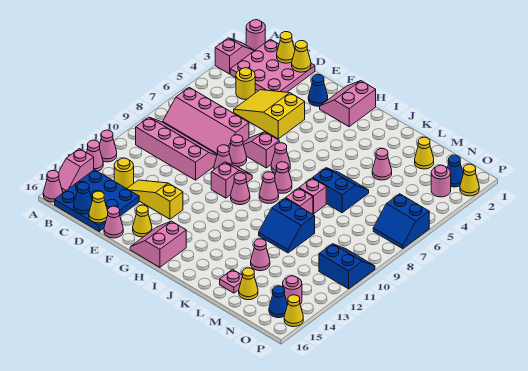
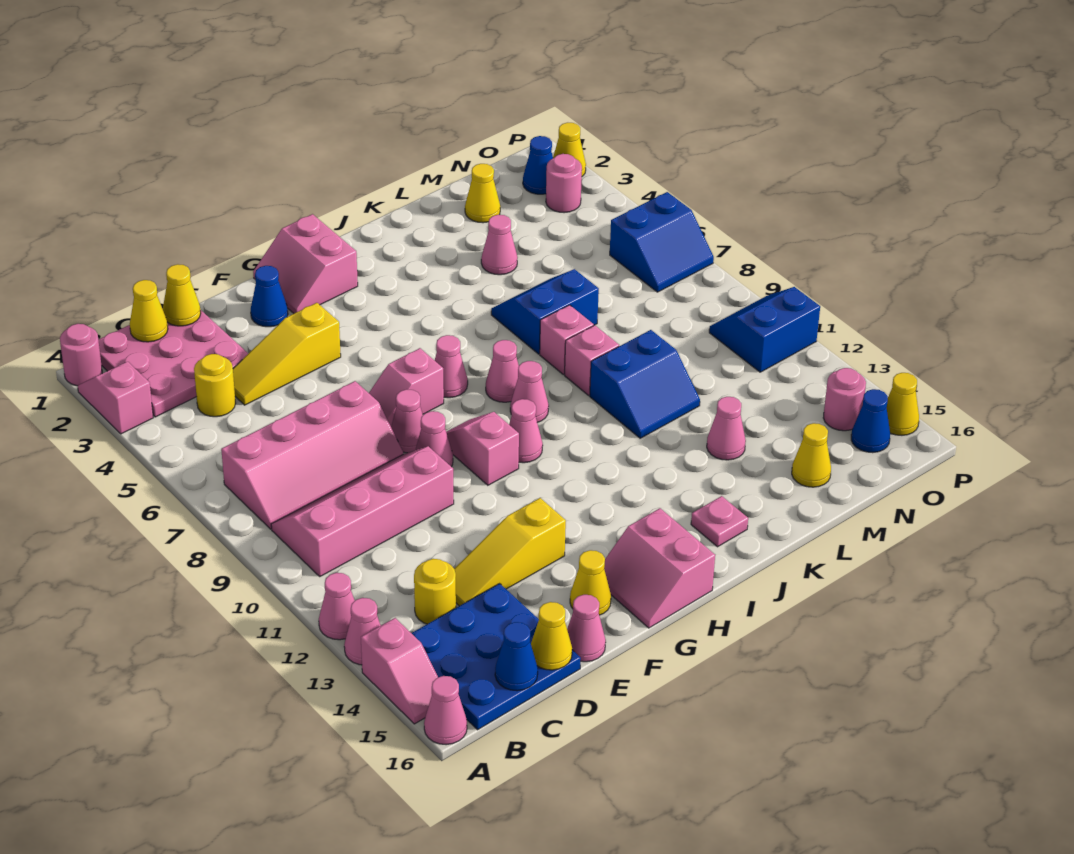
yellow 2x3 slope [234,90,305,139] -> yellow 1x3 slope [233,303,341,405]
pink 1x1 plate [220,269,243,293] -> pink 1x1 plate moved to [691,496,748,547]

